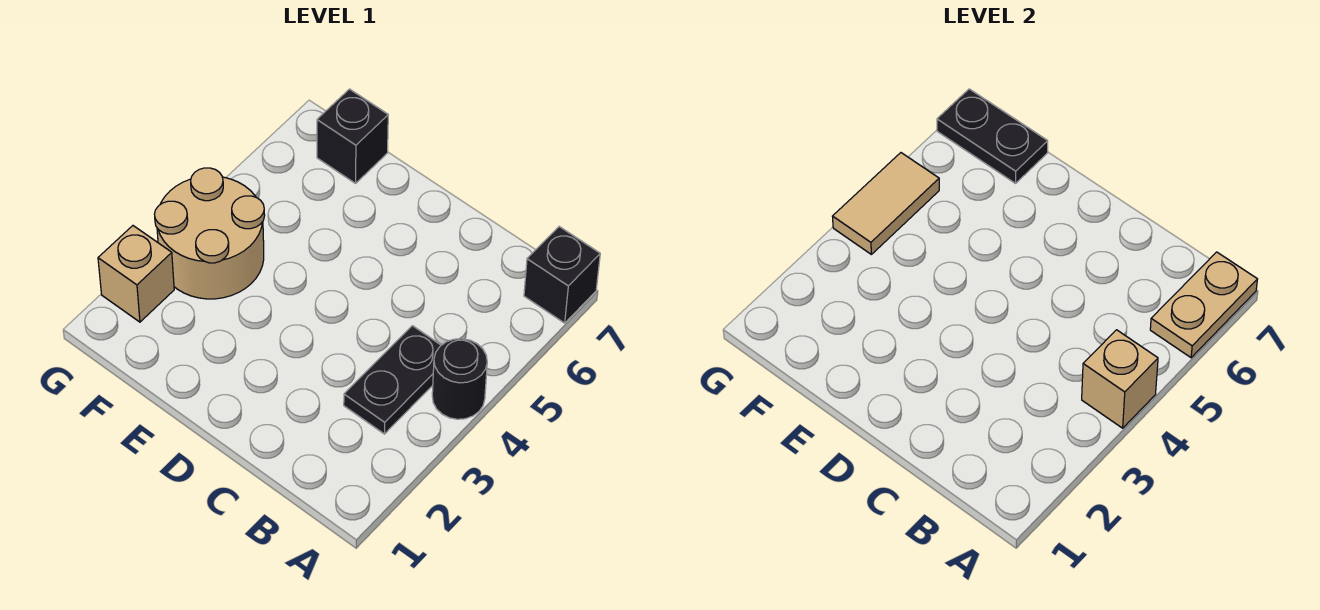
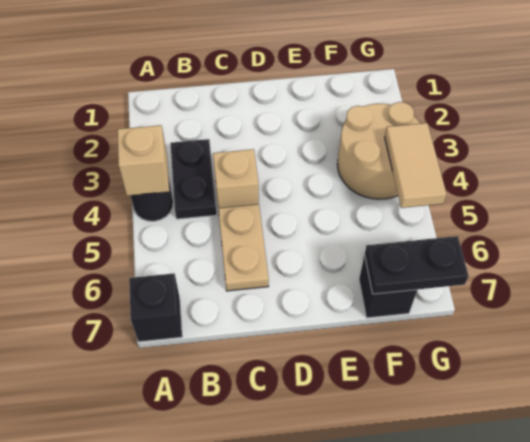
tan 1x2 plate [1150,252,1257,358] -> tan 1x2 plate moved to [218,204,269,291]
tan 1x1 brick [98,226,174,322] -> tan 1x1 brick moved to [213,149,259,208]

